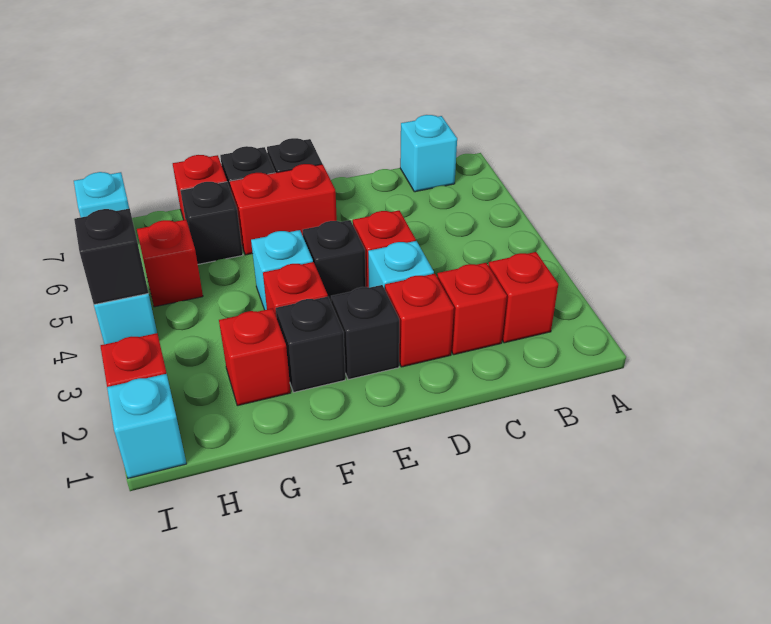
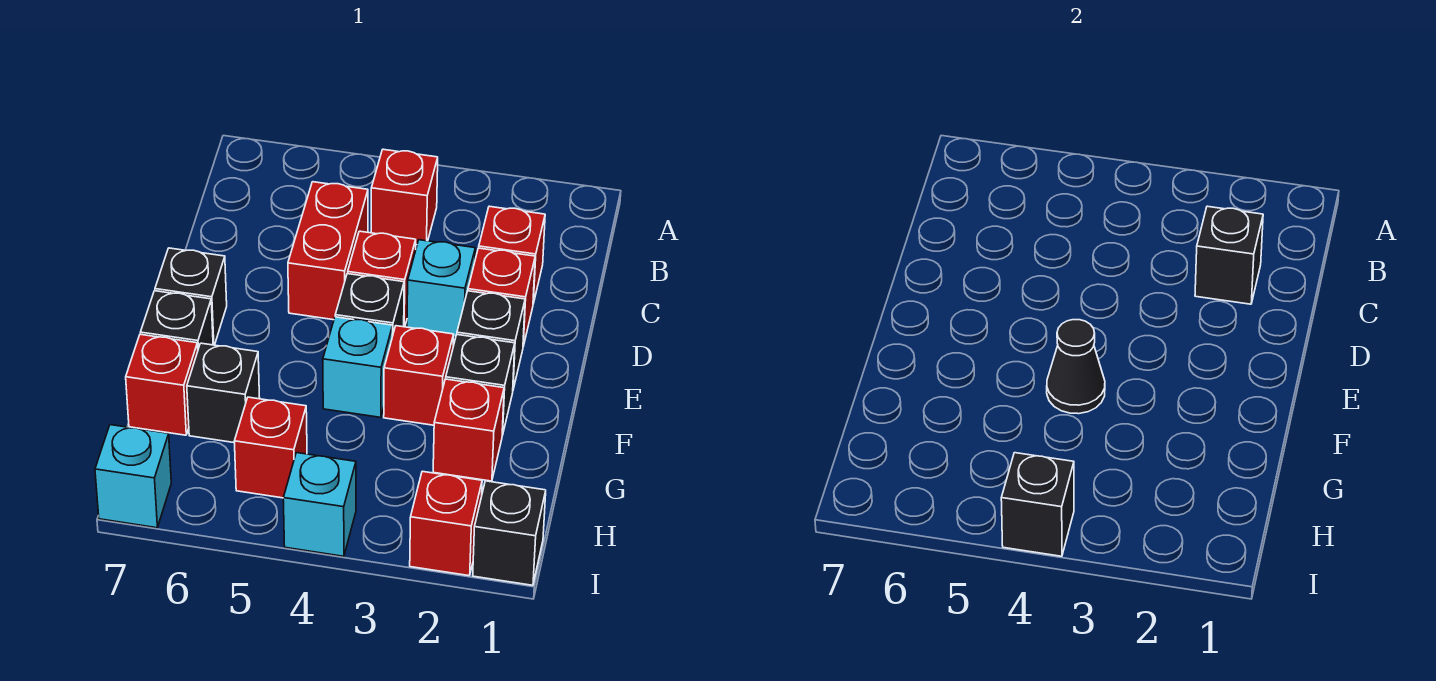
red 1x1 brick [488,252,558,343] -> red 1x1 brick moved to [371,149,438,245]
cyan 1x1 brick [400,115,457,192] -> none
none -> black 1x1 brick [1195,206,1263,304]
red 1x2 brick [230,164,337,255] -> red 1x2 brick moved to [288,182,368,320]
none -> black 1x1 cone [1047,320,1105,414]
cyan 1x1 brick [107,374,187,478] -> black 1x1 brick [473,481,546,585]

